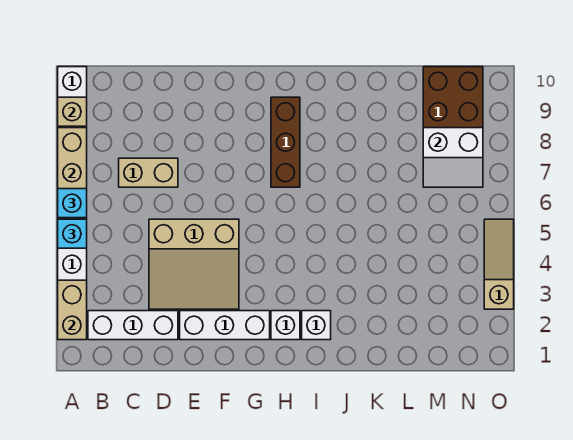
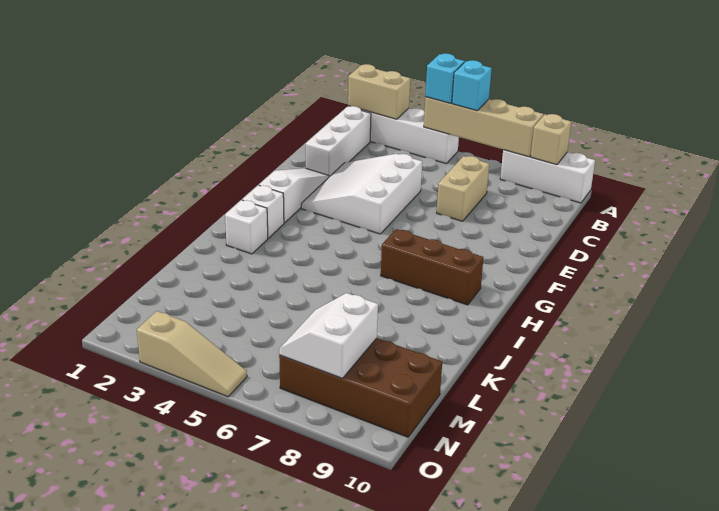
tan 3x3 slope [149,219,239,309] -> white 3x3 slope [301,154,422,234]
white 1x3 brick [180,311,270,340] -> white 1x3 slope [259,168,329,223]

